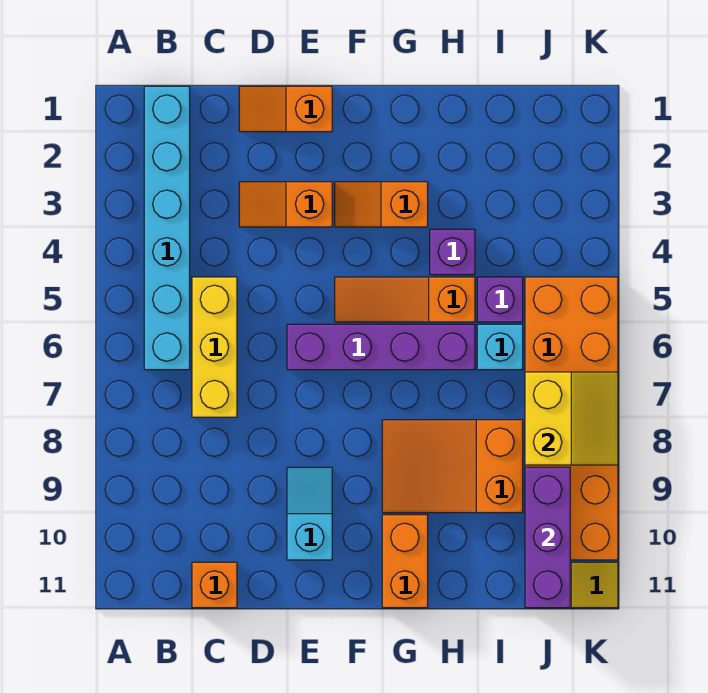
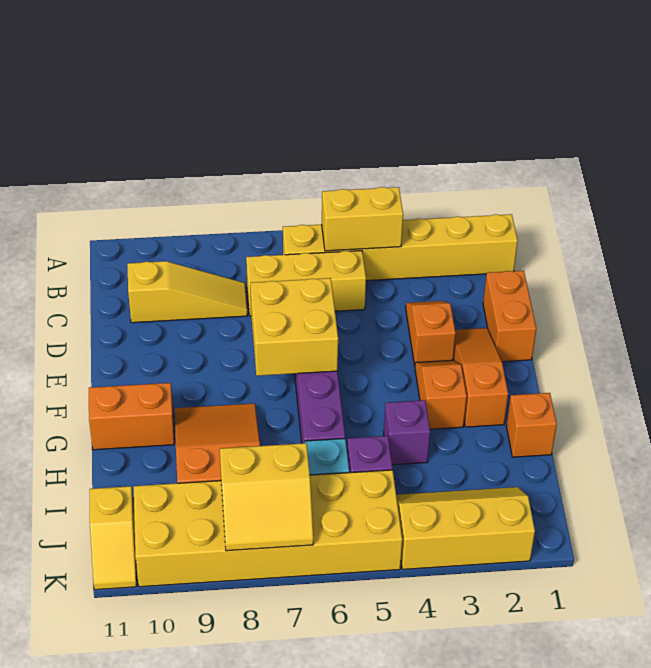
cyan 1x6 brick [144,86,190,370] -> yellow 1x6 brick [283,214,518,281]
none -> yellow 1x2 brick [322,187,403,251]
none -> yellow 1x3 slope [127,261,247,323]
orange 1x1 brick [192,562,237,608] -> orange 1x1 brick moved to [506,393,557,457]
orange 1x2 slope [239,86,332,132] -> orange 1x2 brick [483,271,536,362]
none -> yellow 2x2 brick [250,278,338,376]
cyan 1x2 slope [287,467,332,560] -> none
orange 1x3 slope [335,277,475,322] -> orange 1x3 slope moved to [453,328,508,427]
none -> yellow 2x3 slope [396,487,535,569]
orange 2x6 brick [525,277,618,560] -> yellow 2x6 brick [134,470,402,587]
purple 1x3 brick [525,467,570,608] -> none

